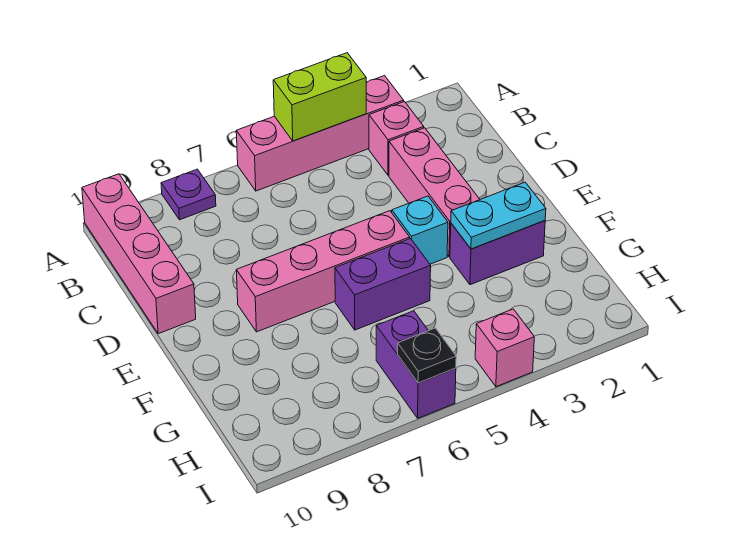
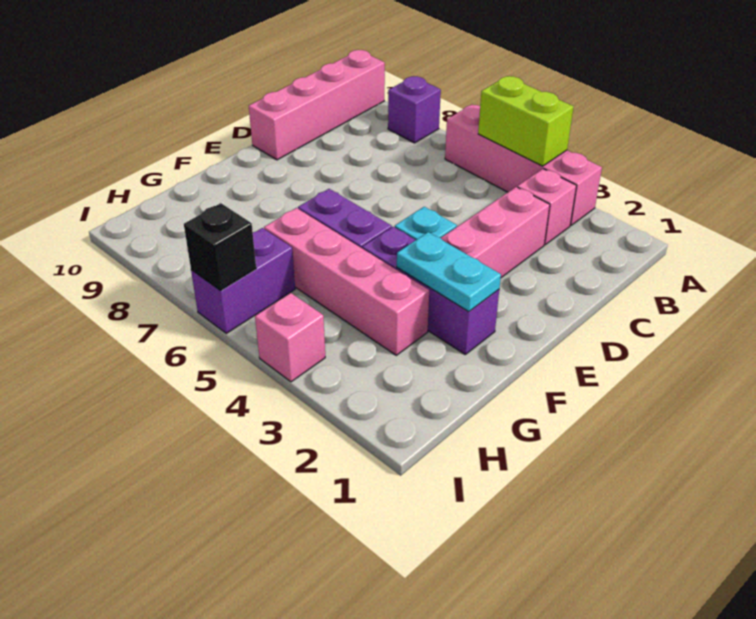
purple 1x1 plate [161,169,216,220] -> purple 1x1 brick [388,76,441,143]
pink 1x4 brick [236,211,410,332] -> pink 1x4 brick moved to [264,208,429,355]
purple 1x2 brick [450,221,545,285] -> purple 1x3 brick [362,227,499,354]
black 1x1 plate [398,328,456,383] -> black 1x1 brick [184,203,256,291]

